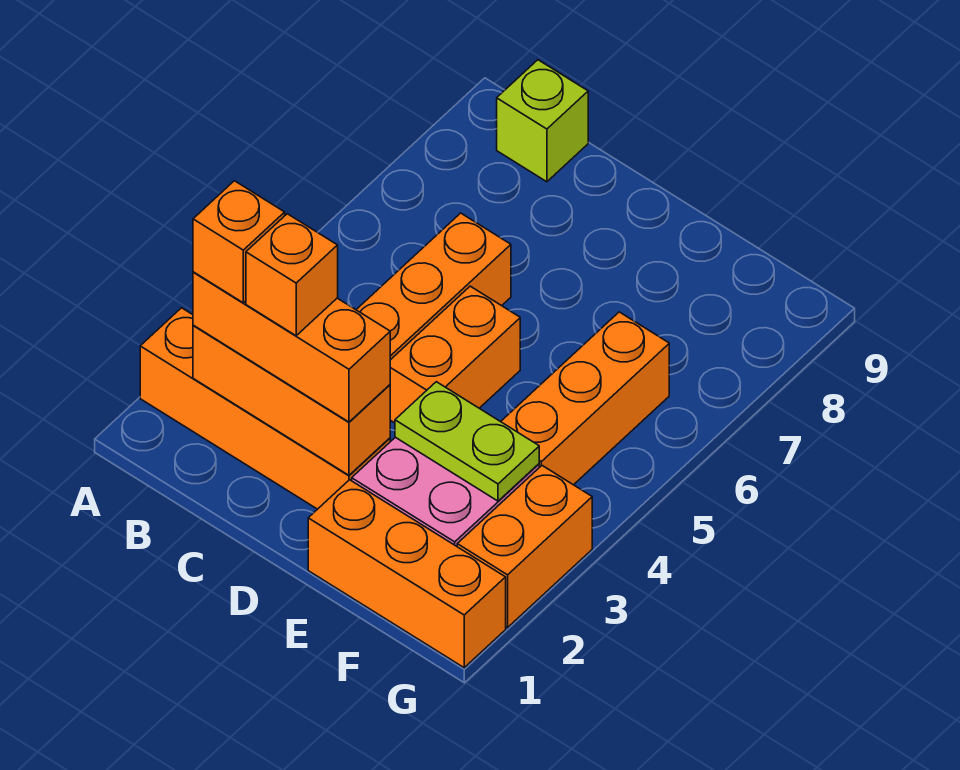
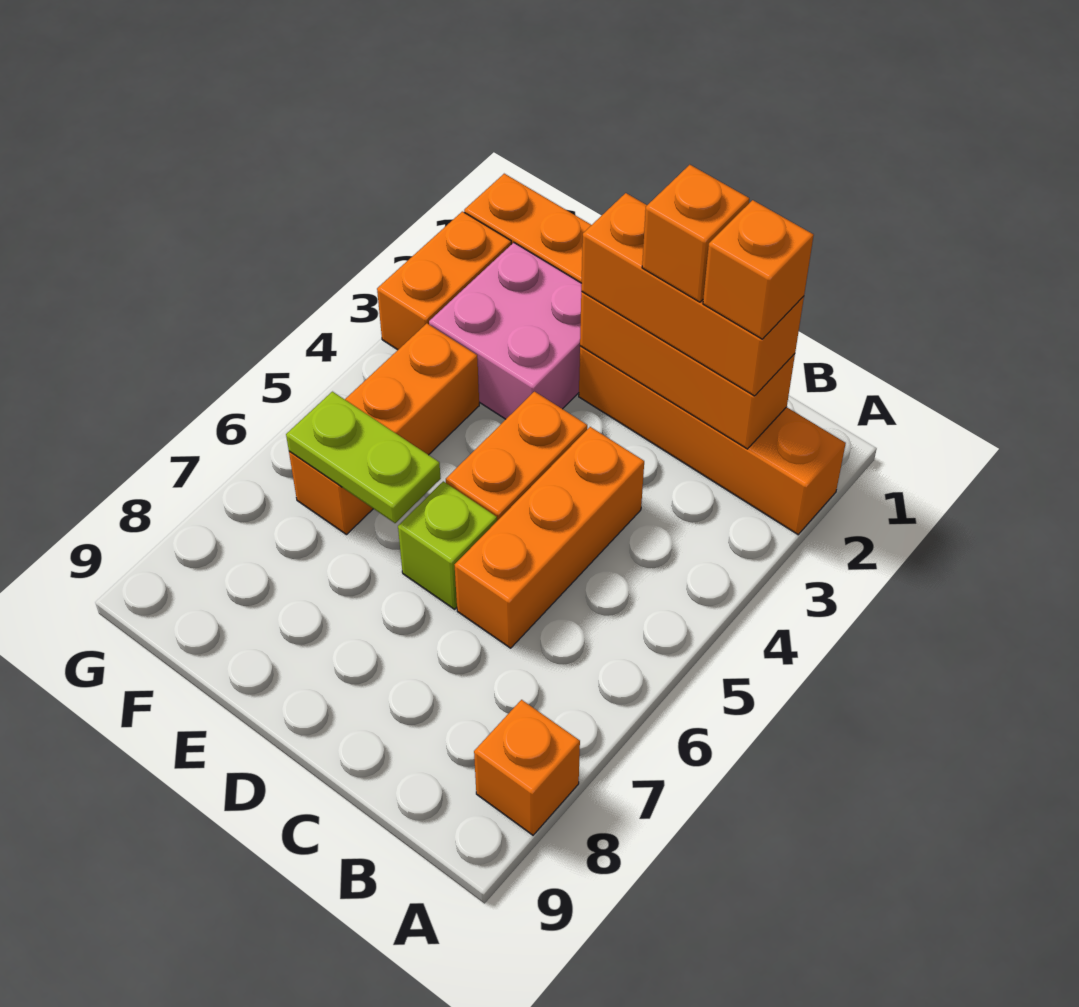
none -> orange 1x1 brick [474,700,580,835]
lime 1x1 brick [497,60,588,182] -> lime 1x1 brick moved to [398,481,497,609]
lime 1x2 plate [395,382,539,501] -> lime 1x2 plate moved to [286,392,441,523]

